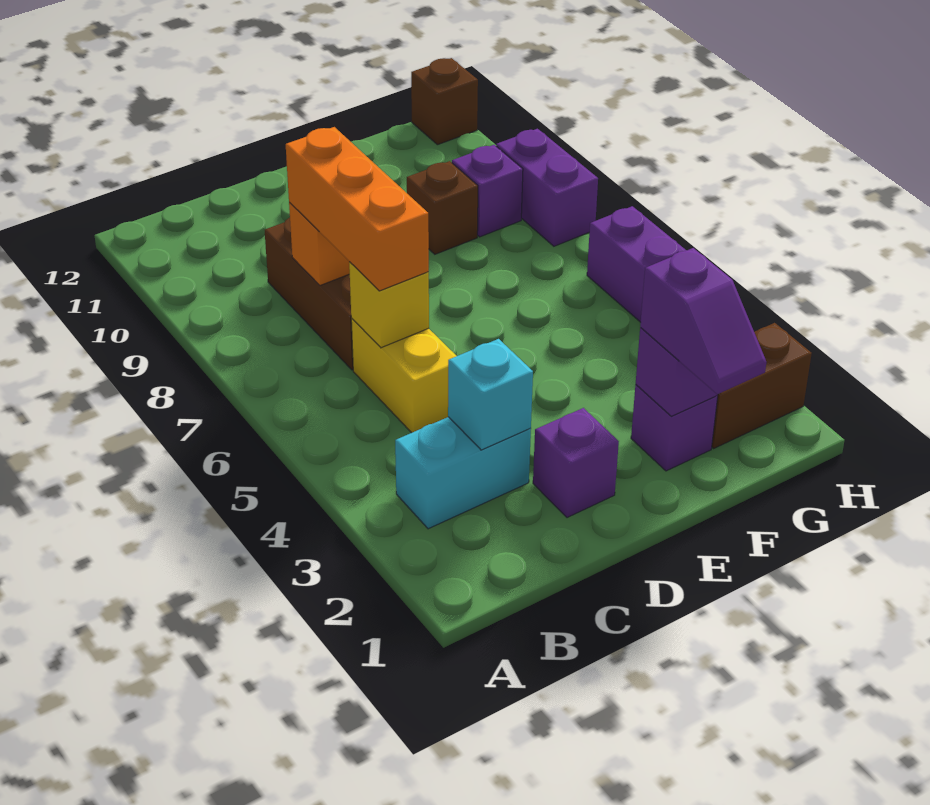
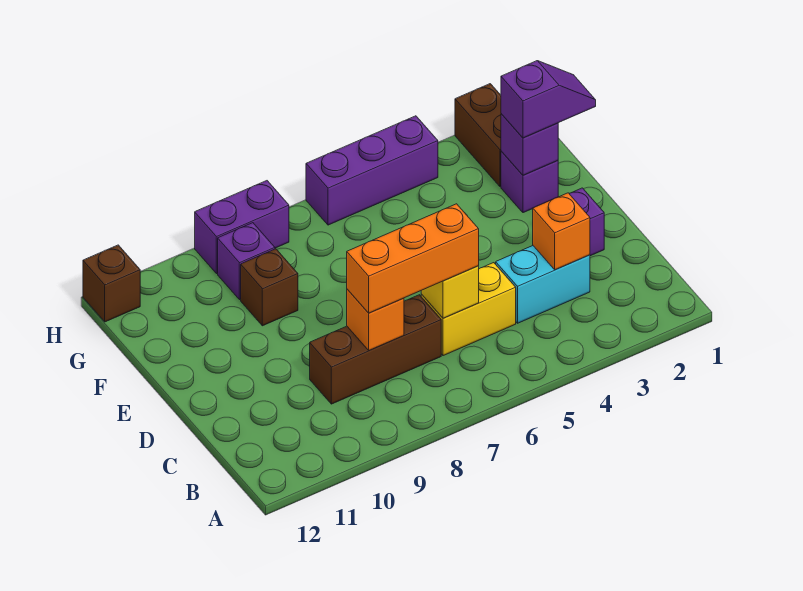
cyan 1x2 brick [395,417,531,529] -> cyan 1x2 brick turned to [496,246,590,323]
cyan 1x1 brick [448,339,533,450] -> orange 1x1 brick [533,193,590,270]

